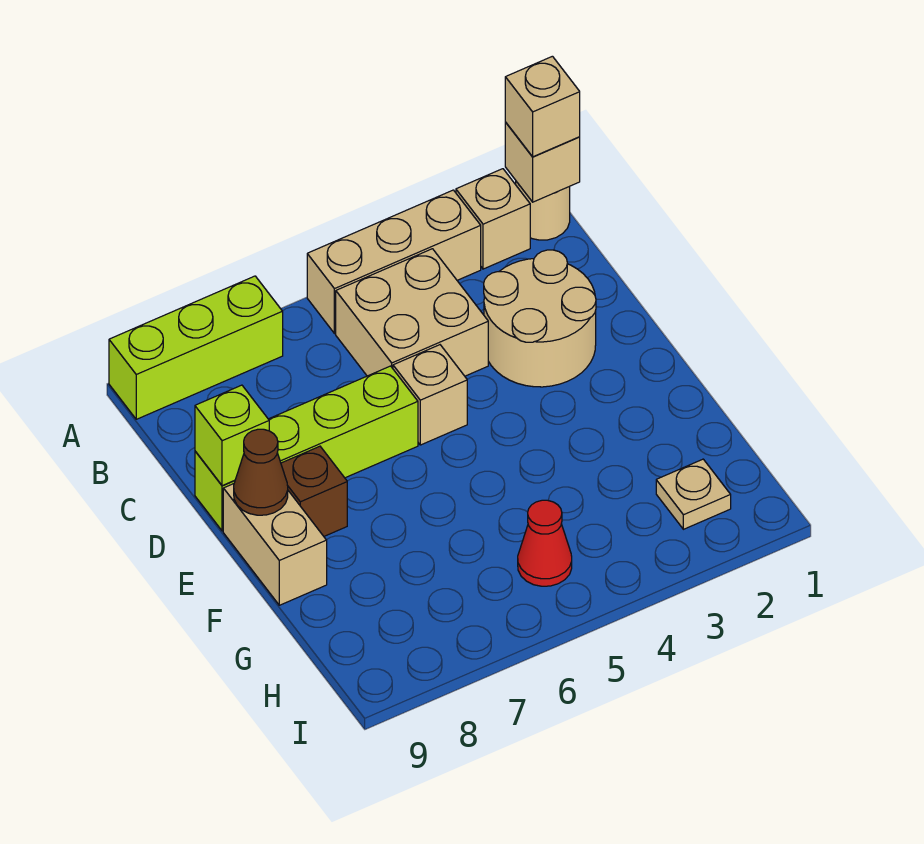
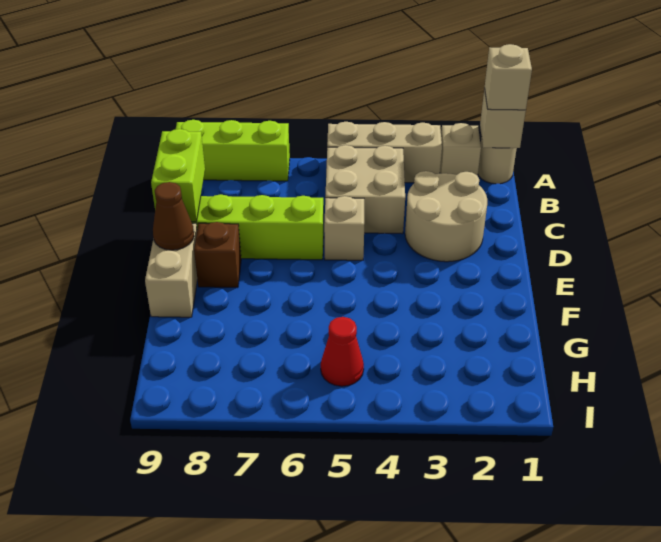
lime 1x1 brick [195,385,269,486] -> lime 1x2 brick [151,129,205,222]
tan 1x1 plate [656,459,731,529] -> none

